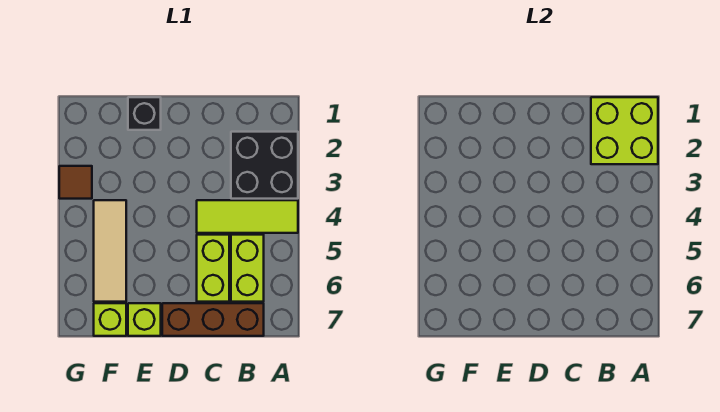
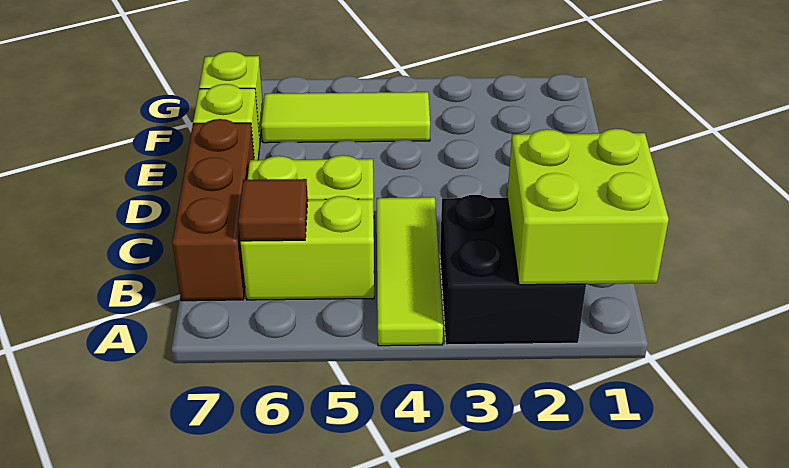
black 1x1 brick [128,97,161,130] -> none
tan 1x3 tile [94,200,126,302] -> lime 1x3 tile [261,92,430,143]
brown 1x1 tile [59,166,92,199] -> brown 1x1 tile moved to [238,179,308,241]

